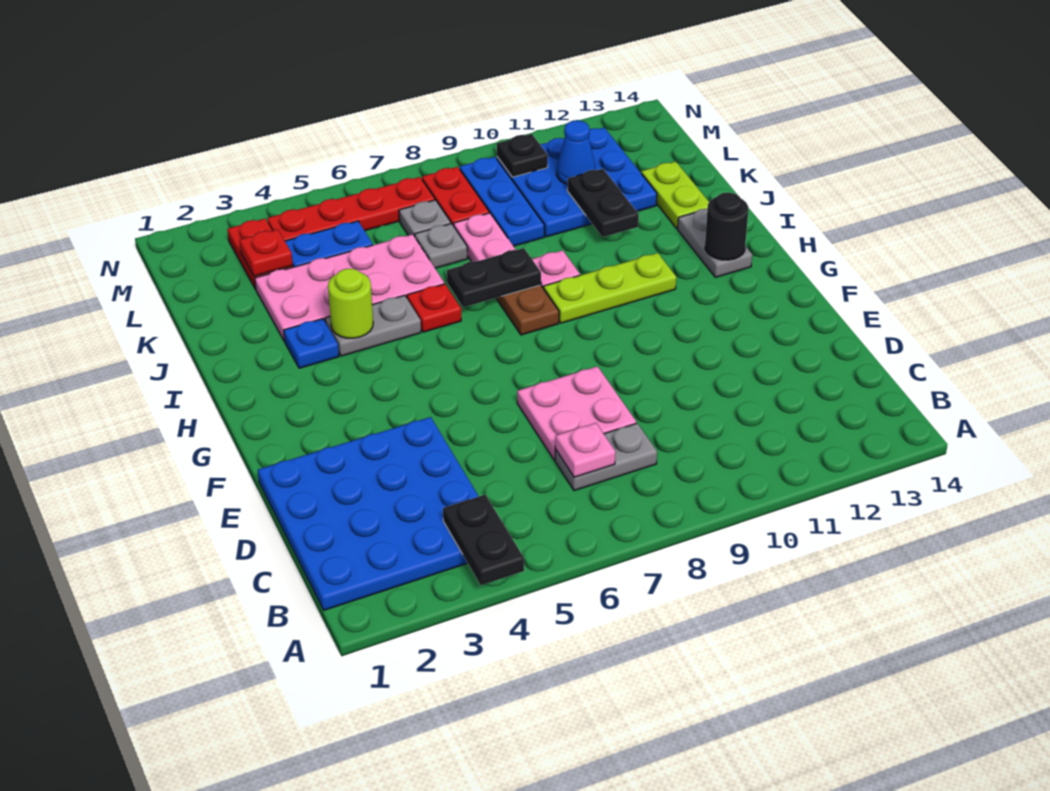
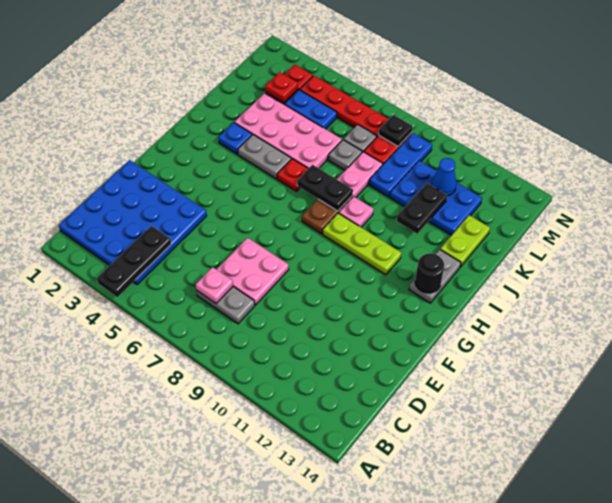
black 1x2 plate [443,495,524,585] -> black 1x3 plate [97,226,171,297]
lime 1x1 round brick [328,269,373,338] -> none
blue 3x3 plate [497,128,657,237] -> blue 2x3 plate [390,161,482,235]
black 1x1 plate [497,134,548,177] -> black 1x1 plate moved to [379,115,413,146]

